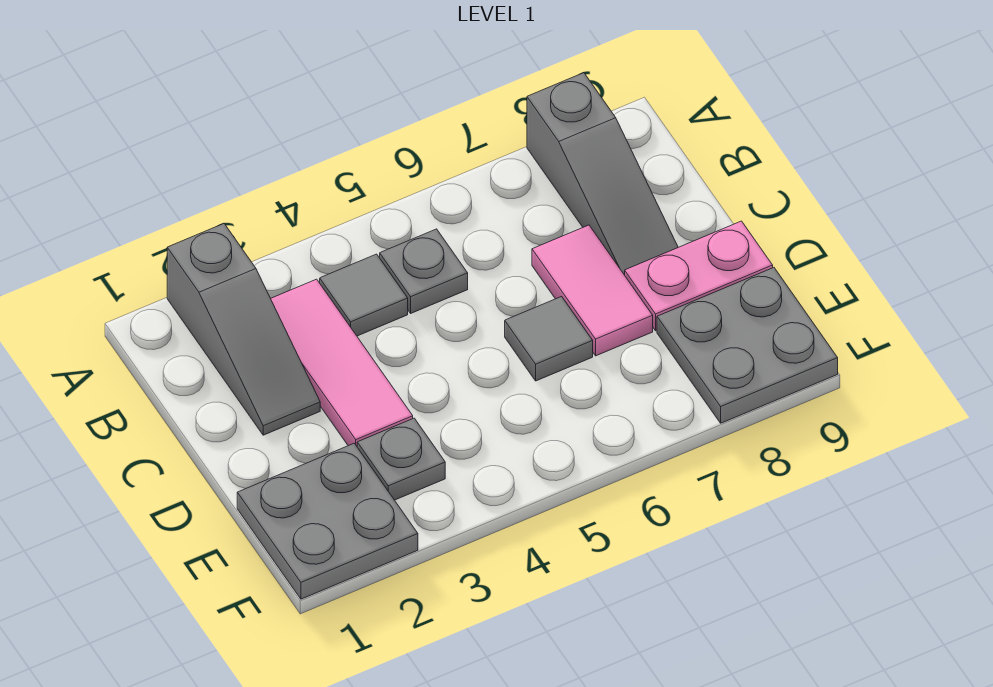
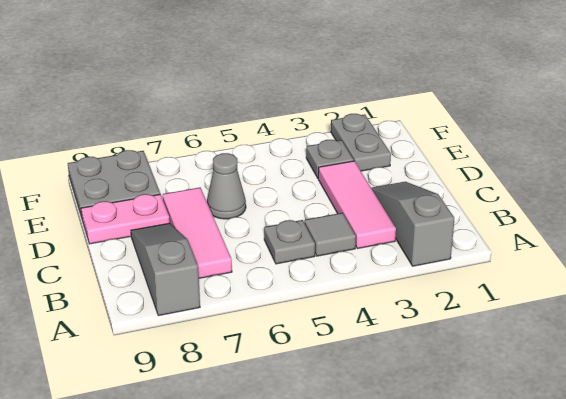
pink 1x2 tile [532,225,653,356] -> pink 1x3 tile [163,188,232,278]
grey 1x1 tile [505,297,593,381] -> grey 1x1 cone [207,153,246,219]
grey 2x2 plate [237,443,418,599] -> grey 1x2 plate [331,114,391,171]

